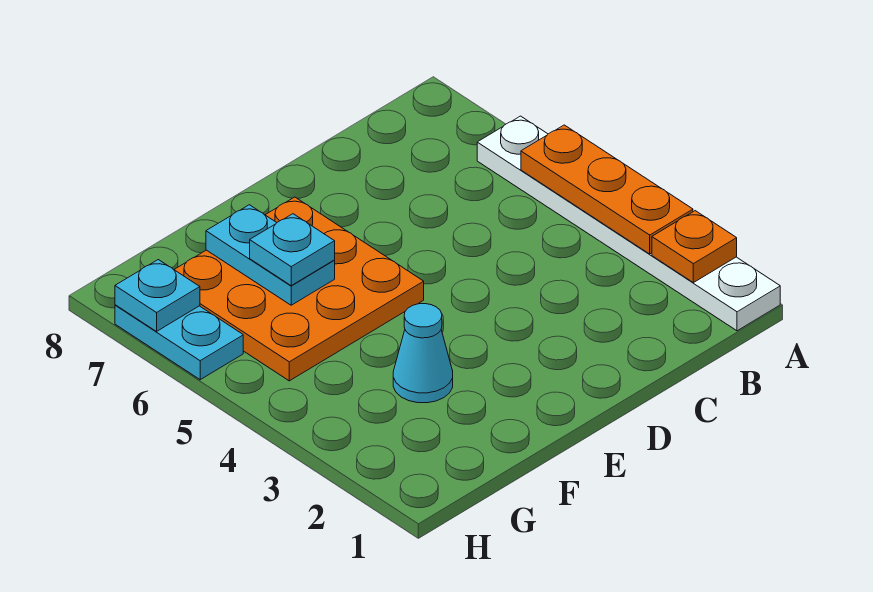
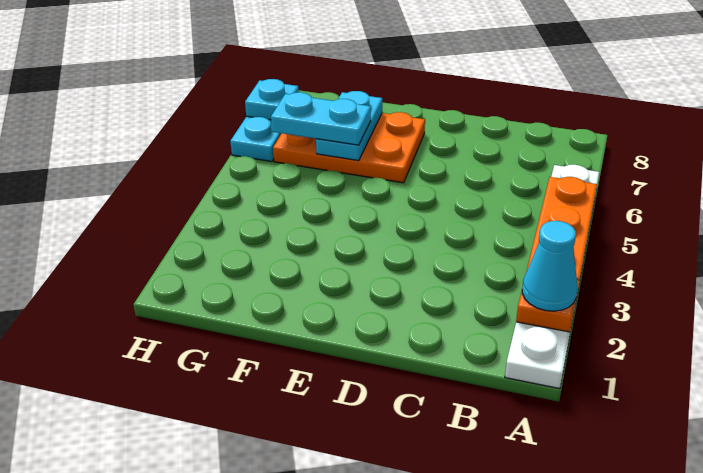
orange 3x3 plate [174,197,424,381] -> orange 2x3 plate [273,112,425,183]
cyan 1x1 cone [393,304,453,403] -> cyan 1x1 cone moved to [522,221,578,311]
cyan 1x1 plate [250,214,335,285] -> cyan 1x2 plate [271,92,371,145]

